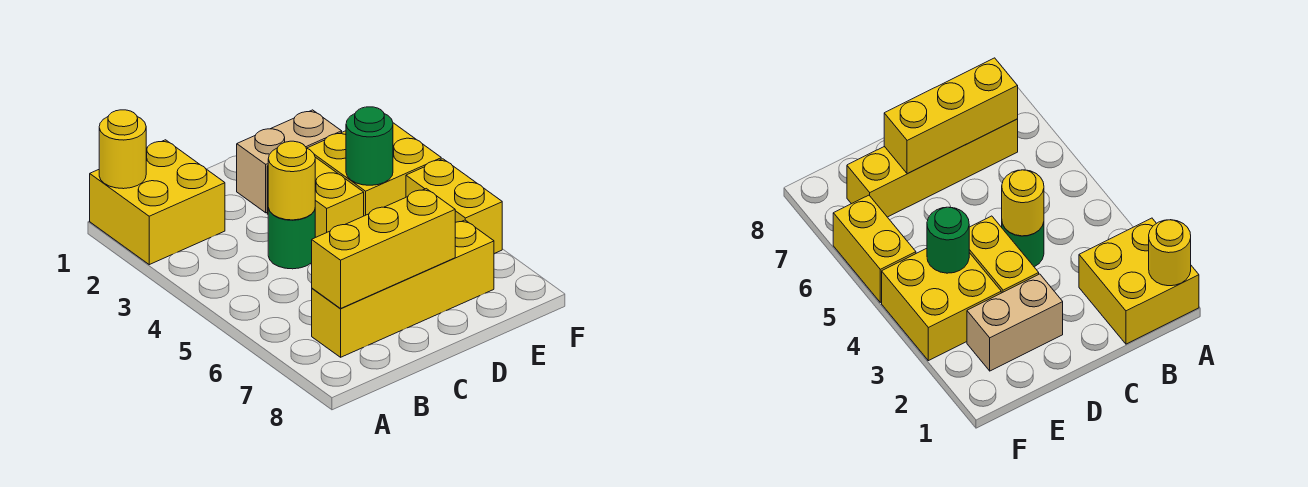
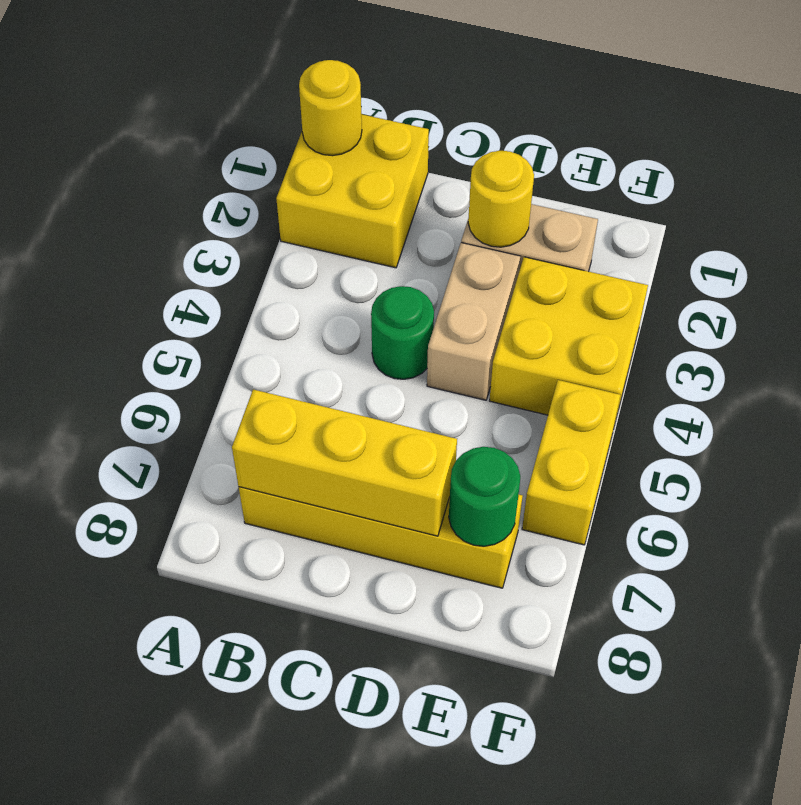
yellow 1x1 round brick [268,141,315,220] -> yellow 1x1 round brick moved to [468,151,534,247]
yellow 1x2 brick [267,157,364,237] -> tan 1x2 brick [427,243,521,400]
green 1x1 round brick [346,107,393,185] -> green 1x1 round brick moved to [449,447,520,546]

